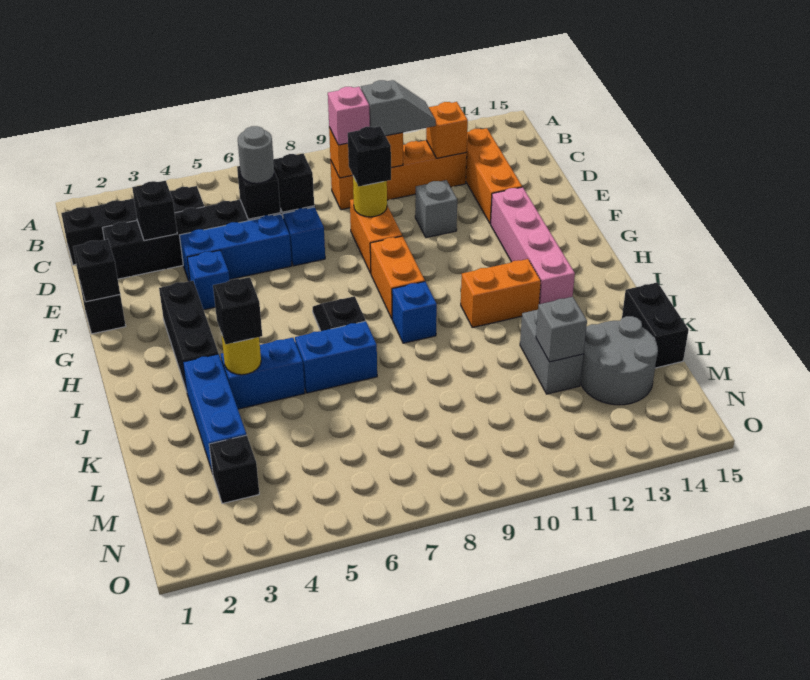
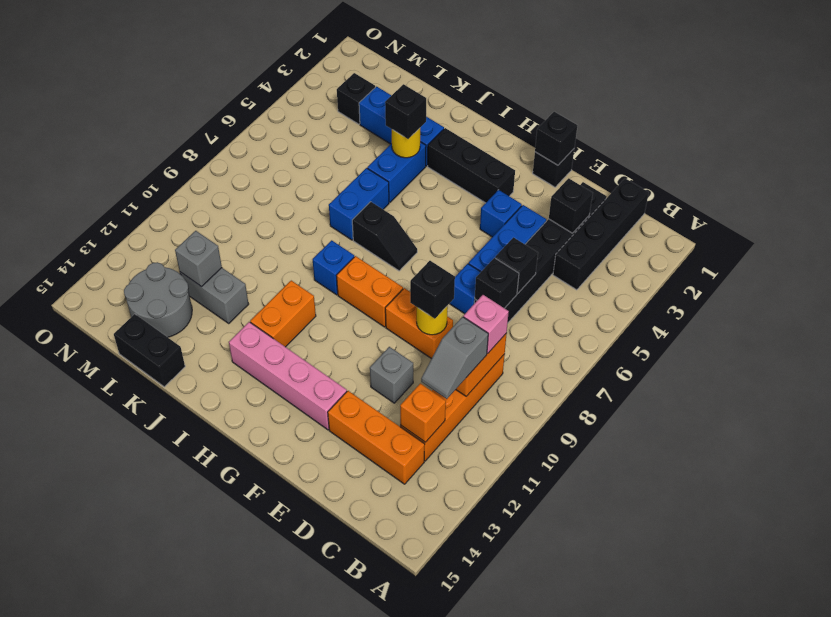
grey 1x1 round brick [238,126,274,183] -> none

